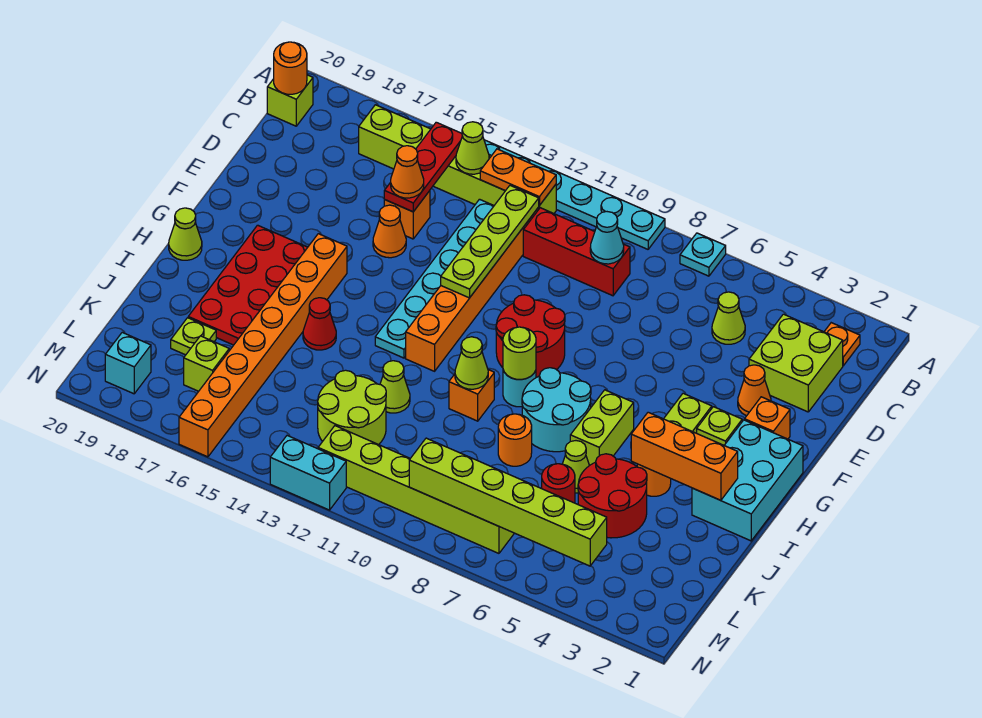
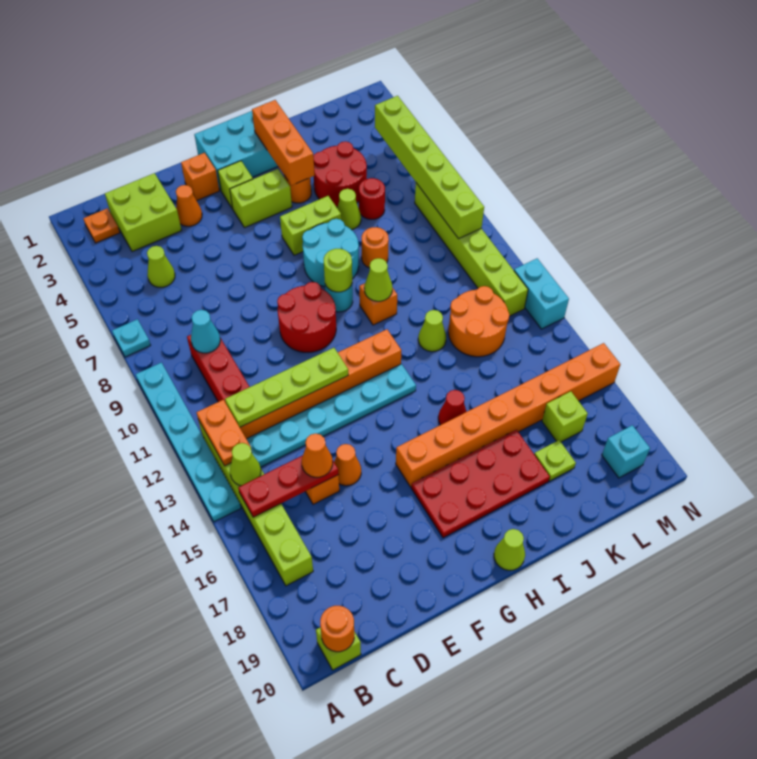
lime 2x2 round brick [318,370,386,445] -> orange 2x2 round brick [449,286,510,357]

